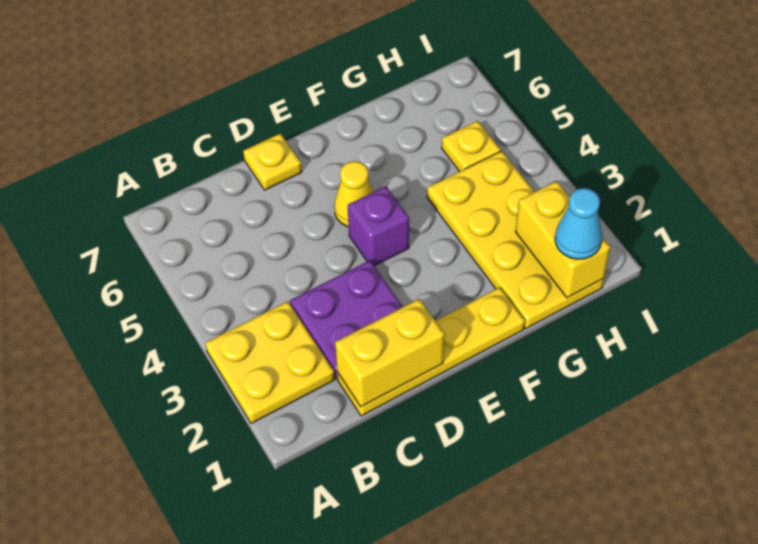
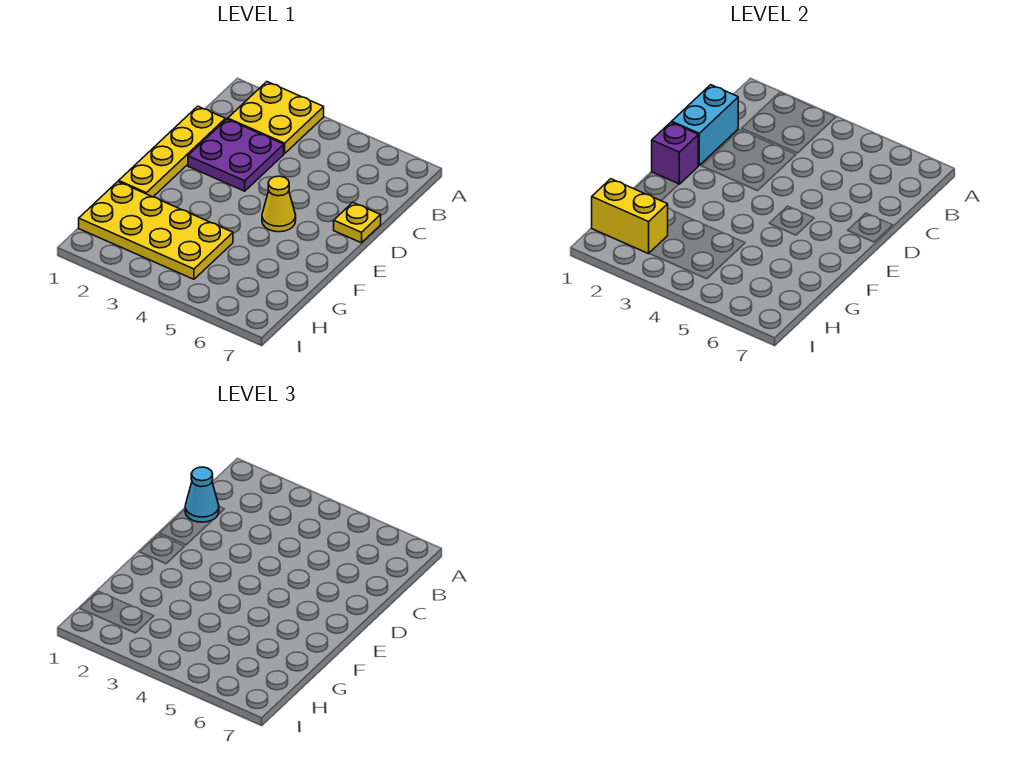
yellow 1x2 brick [335,299,444,407] -> cyan 1x2 brick [672,85,738,165]
purple 1x1 brick [348,186,409,266] -> purple 1x1 brick moved to [652,122,698,184]
cyan 1x1 cone [555,188,602,259] -> cyan 1x1 cone moved to [185,467,219,522]
yellow 1x1 plate [442,121,501,171] -> none

